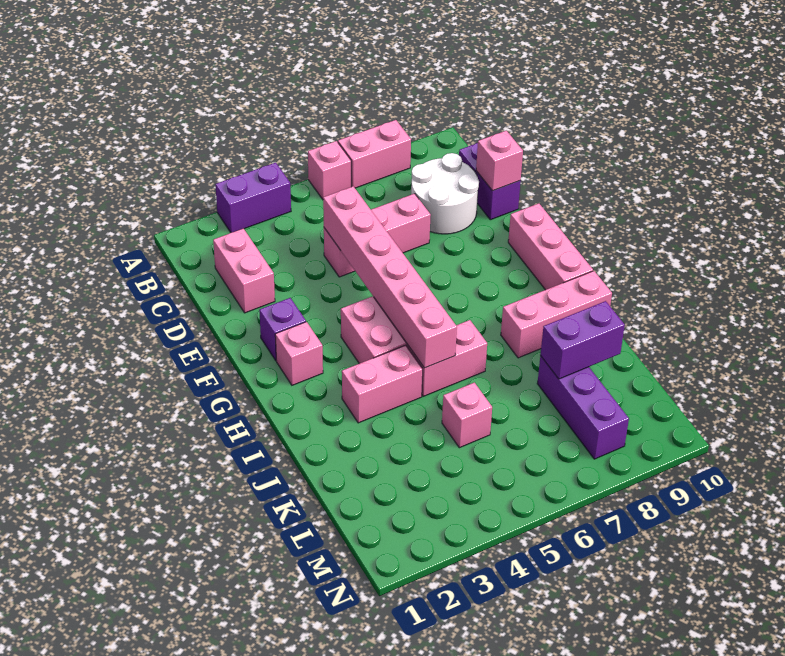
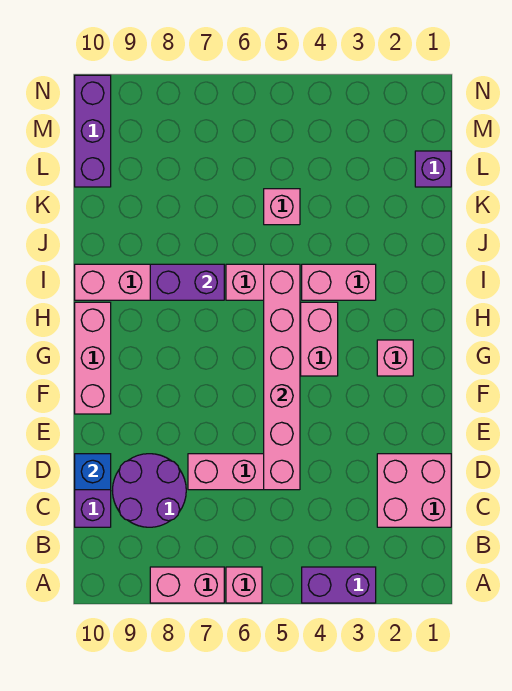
pink 1x2 brick [213,229,275,313] -> pink 2x2 brick [377,454,451,527]
white 2x2 round brick [411,153,479,234] -> purple 2x2 round brick [112,454,186,527]
pink 1x1 brick [476,131,523,191] -> blue 1x1 brick [75,454,111,490]
purple 1x1 brick [259,298,306,360] -> purple 1x1 brick moved to [415,151,451,187]
purple 1x3 brick [537,356,629,459] -> purple 1x3 brick moved to [75,75,111,187]
purple 1x2 brick [540,301,625,379] -> purple 1x2 brick moved to [150,264,224,300]

